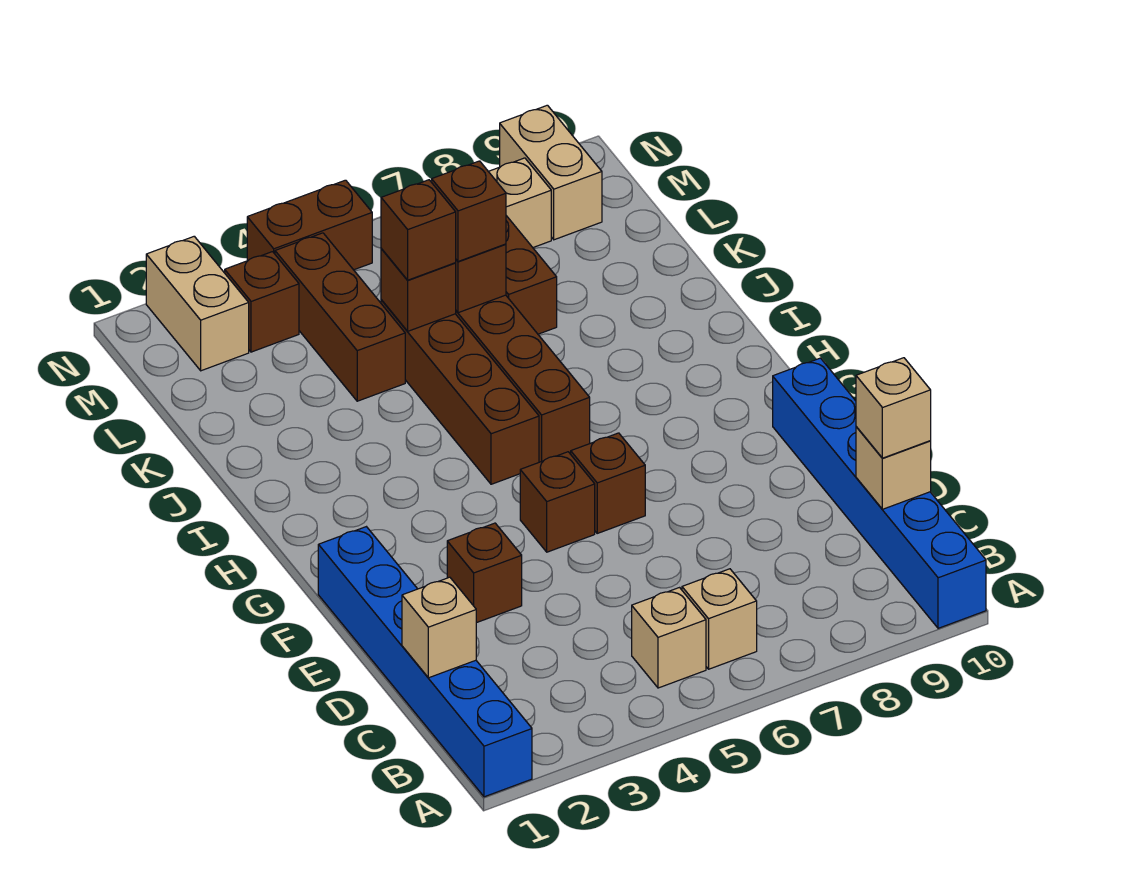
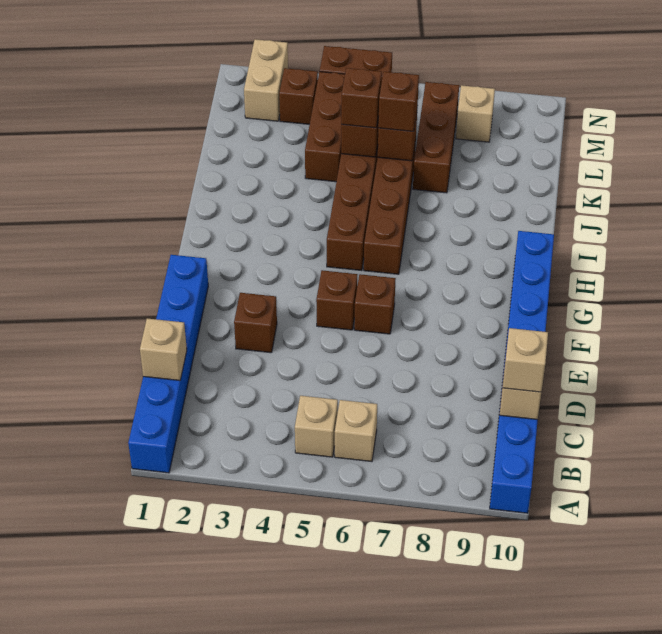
blue 1x6 brick [773,358,986,628] -> blue 1x8 brick [490,231,554,513]
tan 1x2 brick [500,105,602,240] -> none

